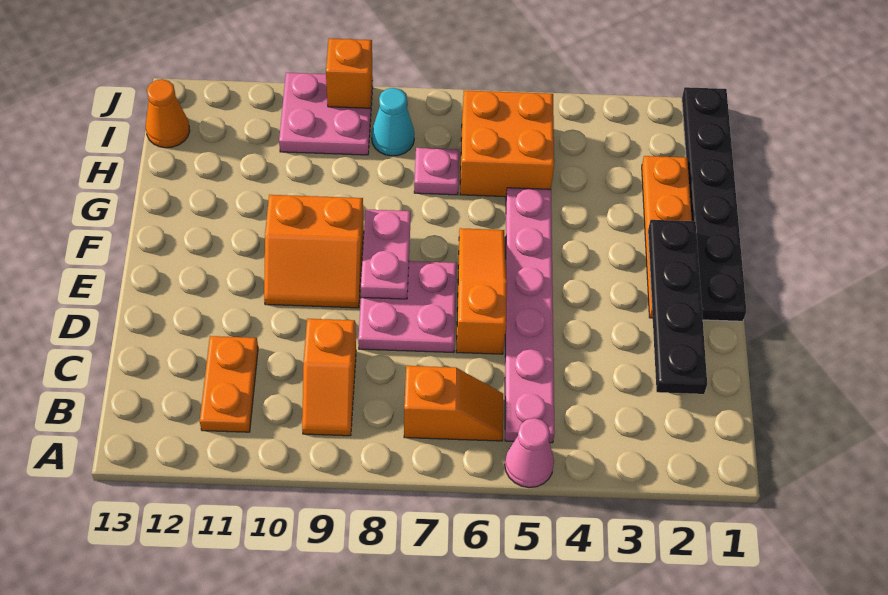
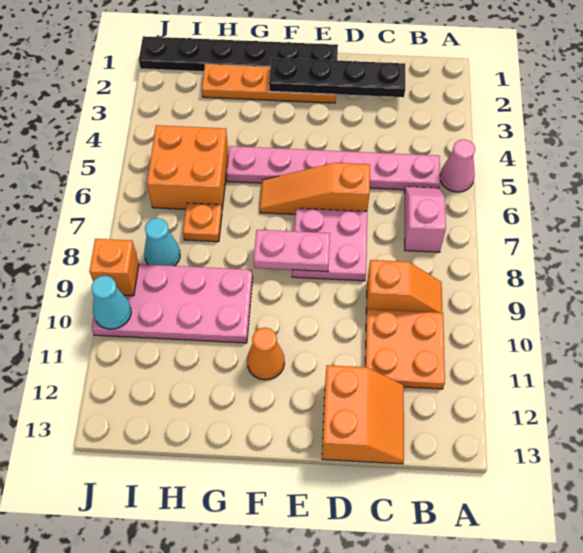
orange 1x2 slope [404,366,503,441] -> pink 1x2 slope [404,187,446,252]
orange 1x2 plate [200,336,258,432] -> orange 2x2 plate [365,309,445,389]
orange 2x2 slope [264,195,364,308] -> orange 2x2 slope moved to [322,365,404,464]
pink 1x1 plate [414,148,459,195] -> orange 1x1 plate [183,203,222,242]
pink 2x2 plate [279,73,373,155] -> pink 2x4 plate [92,264,253,343]
orange 1x1 cone [146,79,190,148] -> orange 1x1 cone moved to [247,328,285,380]
none -> cyan 1x1 cone [92,276,131,329]

